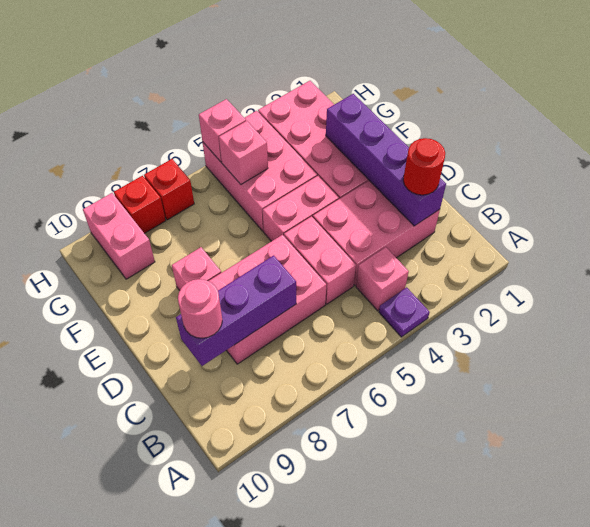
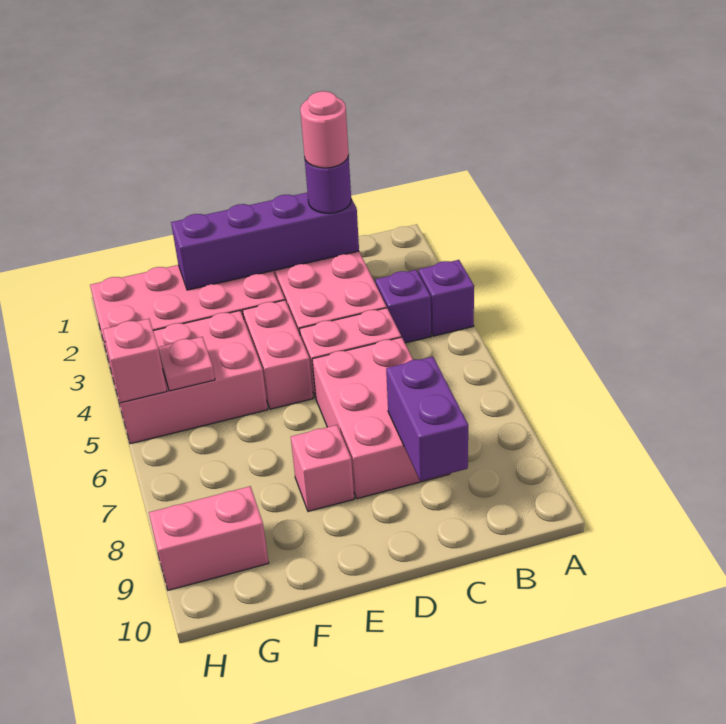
purple 1x1 plate [379,287,430,337] -> purple 1x1 brick [419,260,474,336]
pink 1x1 brick [356,247,409,311] -> purple 1x1 brick [375,270,431,343]
red 1x1 round brick [403,138,445,195] -> purple 1x1 round brick [305,156,351,213]
purple 1x3 brick [176,255,296,366] -> purple 1x2 brick [386,356,468,481]
pink 1x1 round brick [178,279,222,338] -> pink 1x1 round brick moved to [300,91,349,168]
pink 1x1 brick [219,121,268,184] -> pink 1x1 plate [158,337,215,391]
red 1x1 brick [144,159,194,220] -> none
red 1x1 brick [114,176,166,234] -> none

